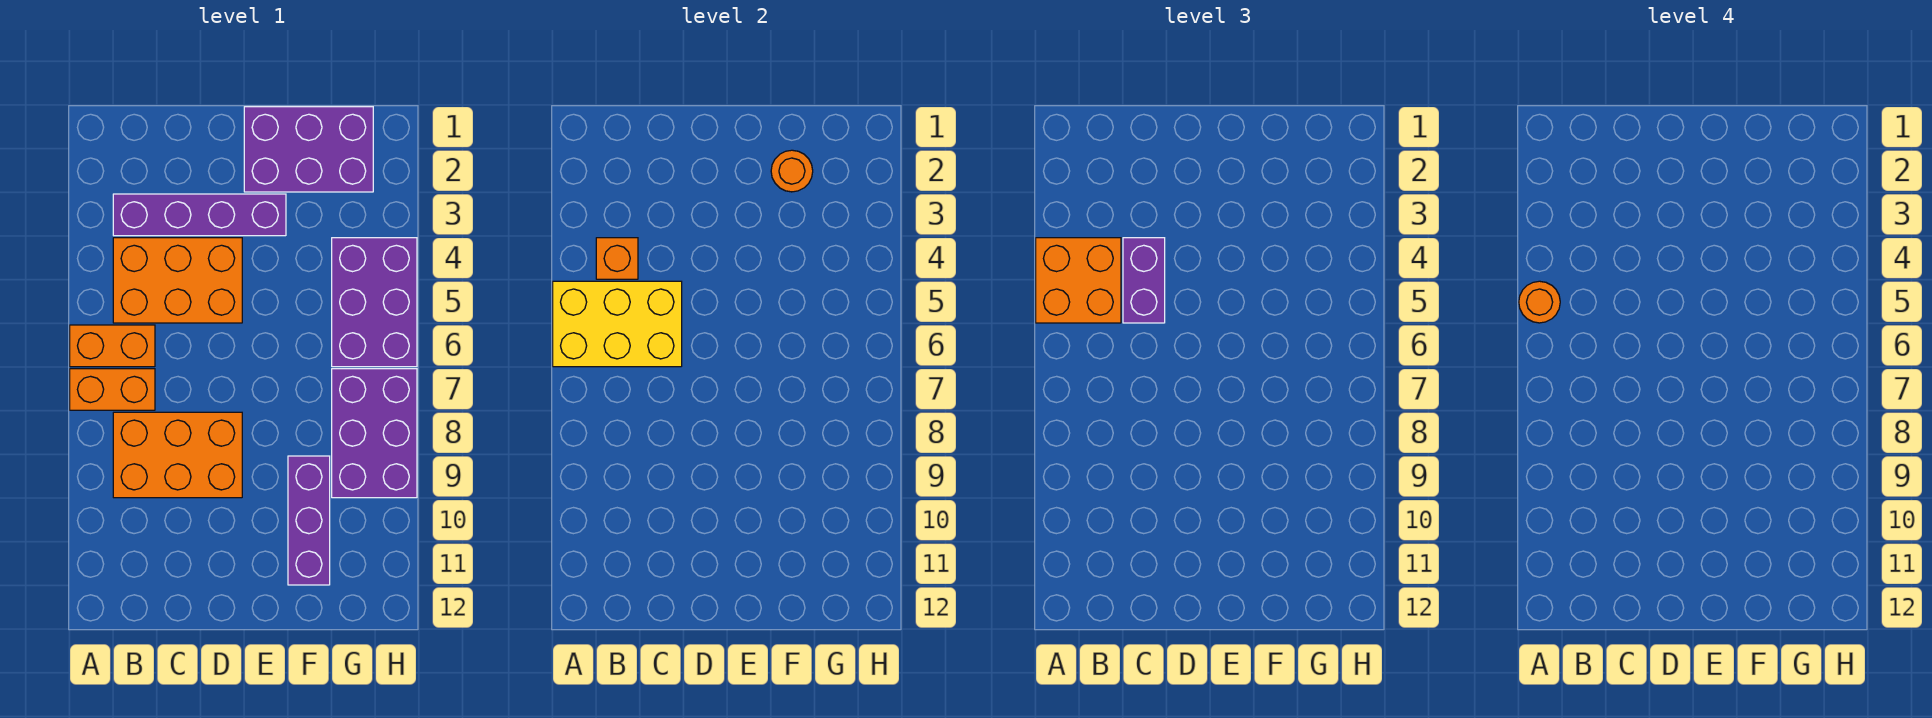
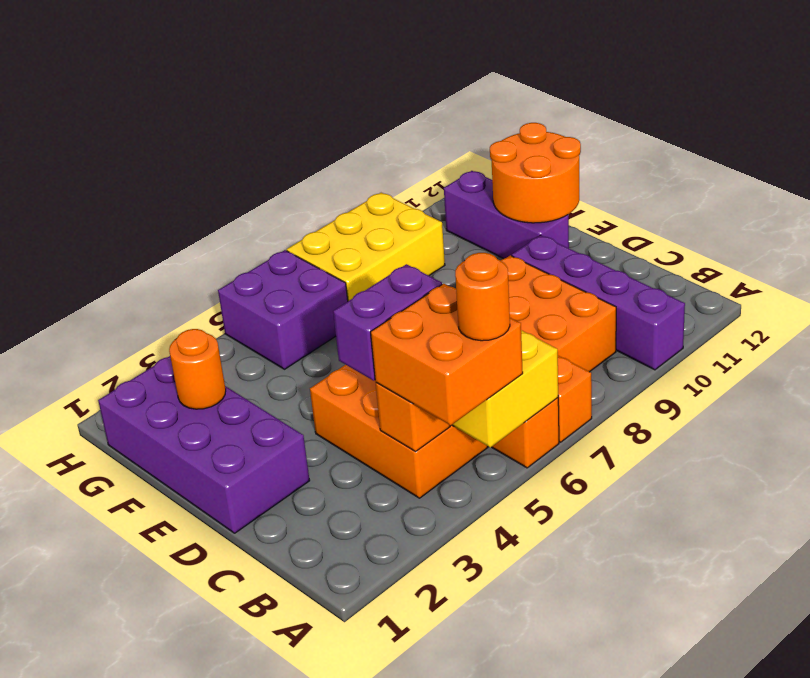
purple 1x4 brick [113,194,286,236] -> purple 1x4 brick moved to [512,235,685,370]
purple 2x3 brick [244,107,373,192] -> purple 2x4 brick [98,356,310,533]
none -> orange 2x2 round brick [490,123,581,223]
purple 1x3 brick [288,456,330,585] -> purple 1x3 brick turned to [444,171,569,259]
purple 2x3 brick [332,238,417,367] -> purple 2x2 brick [218,250,348,369]
purple 2x3 brick [332,369,417,498] -> yellow 2x3 brick [287,193,445,301]

